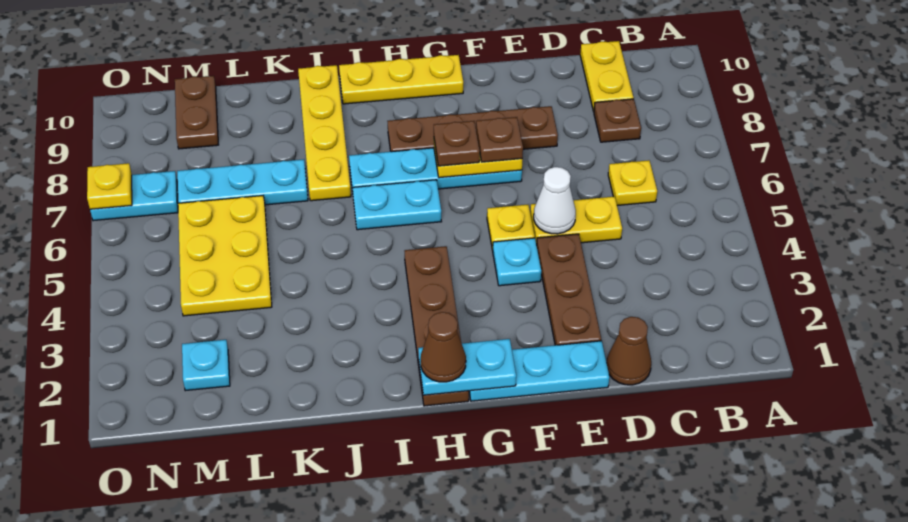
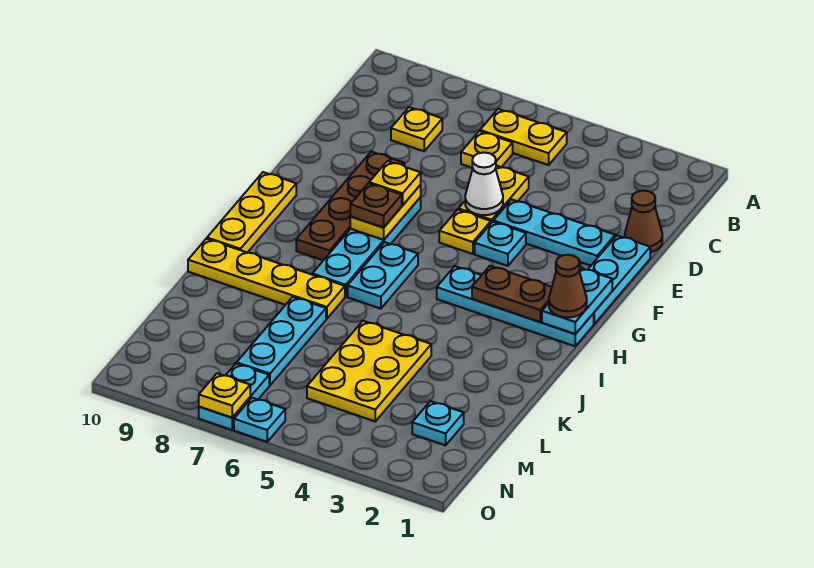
brown 1x1 plate [594,99,641,142] -> yellow 1x1 plate [391,107,442,151]
yellow 1x2 plate [580,41,633,112] -> yellow 1x2 plate moved to [480,109,567,165]
brown 1x3 plate [537,234,601,345] -> cyan 1x3 plate [494,199,615,266]
brown 1x1 plate [476,117,523,162] -> yellow 1x1 plate [369,161,421,205]
brown 1x4 plate [405,246,469,406] -> cyan 1x4 plate [437,266,594,346]
yellow 2x3 plate [178,196,272,316] -> yellow 2x3 plate turned to [307,321,431,421]
brown 1x2 plate [175,76,218,149] -> brown 1x2 plate moved to [472,266,552,322]
none -> cyan 1x1 plate [234,398,285,442]

